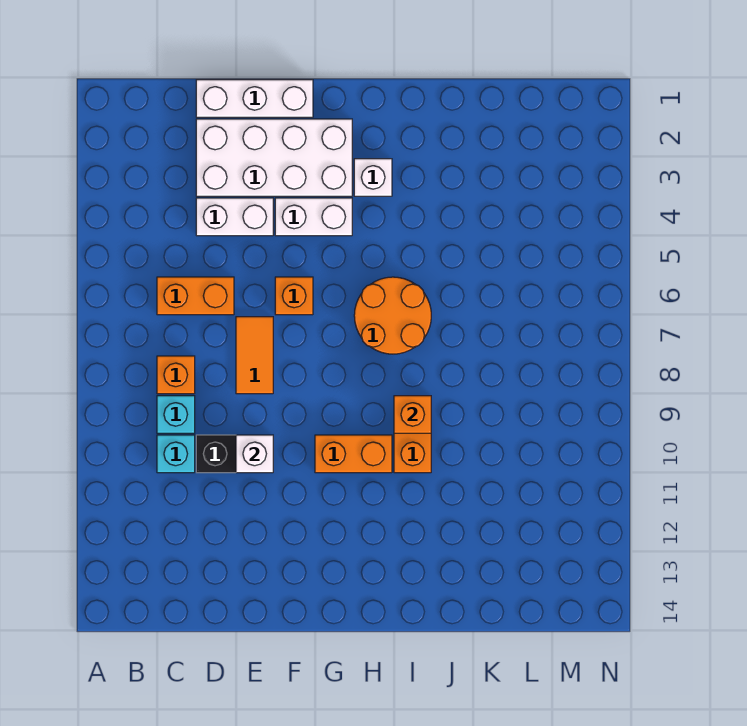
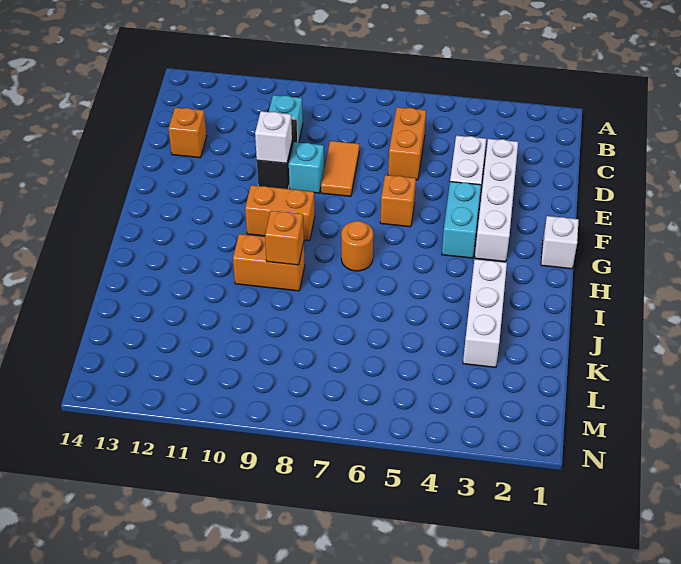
orange 1x1 brick [157,356,195,394] -> orange 1x1 brick moved to [169,108,207,158]
cyan 1x1 brick [157,396,195,433] -> cyan 1x1 brick moved to [289,142,324,193]
white 1x3 brick [196,80,313,117] -> white 1x3 brick moved to [463,259,507,367]
white 2x4 brick [196,119,352,196] -> white 1x4 brick [475,139,518,262]
orange 1x2 tile [236,317,273,394] -> orange 1x2 tile turned to [321,141,359,196]
white 1x2 brick [275,198,352,236] -> cyan 1x2 brick [442,182,481,258]
orange 1x2 brick [315,435,392,473] -> orange 1x2 brick turned to [245,185,315,241]
white 1x1 brick [354,159,392,196] -> white 1x1 brick moved to [541,216,579,269]
orange 2x2 round brick [354,277,431,354] -> orange 1x1 round brick [341,221,373,271]

